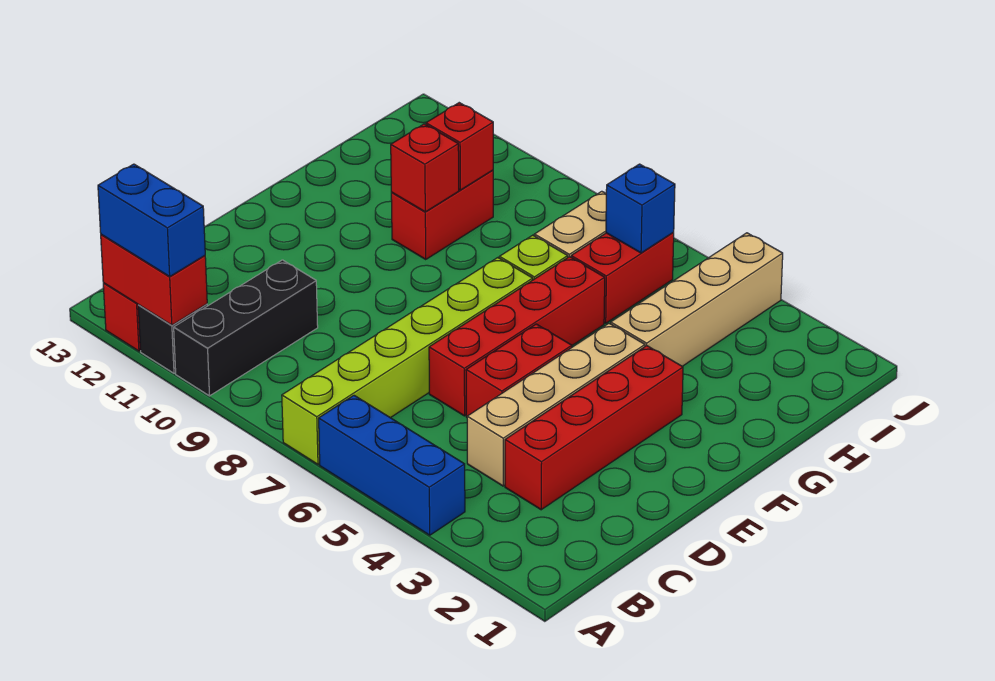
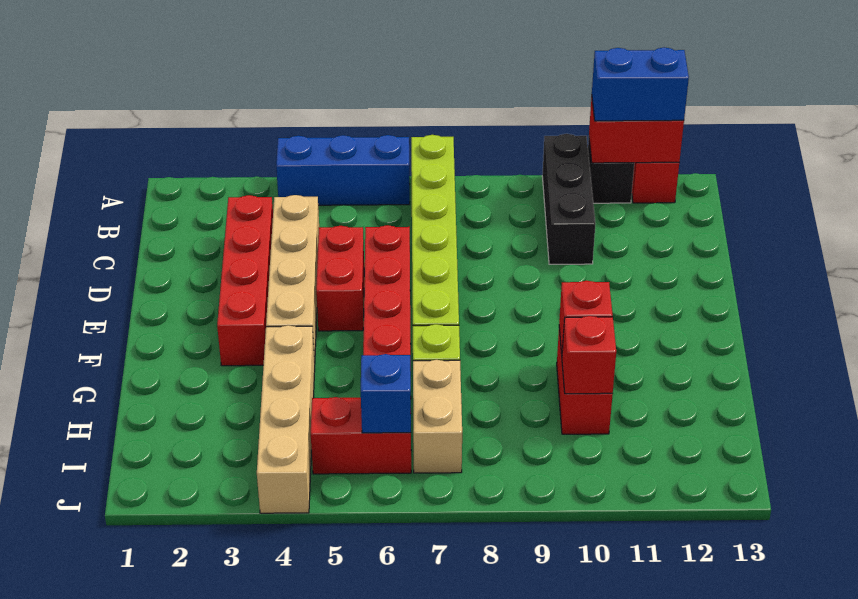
red 1x2 brick [571,233,674,323] -> red 1x2 brick turned to [311,397,411,474]

